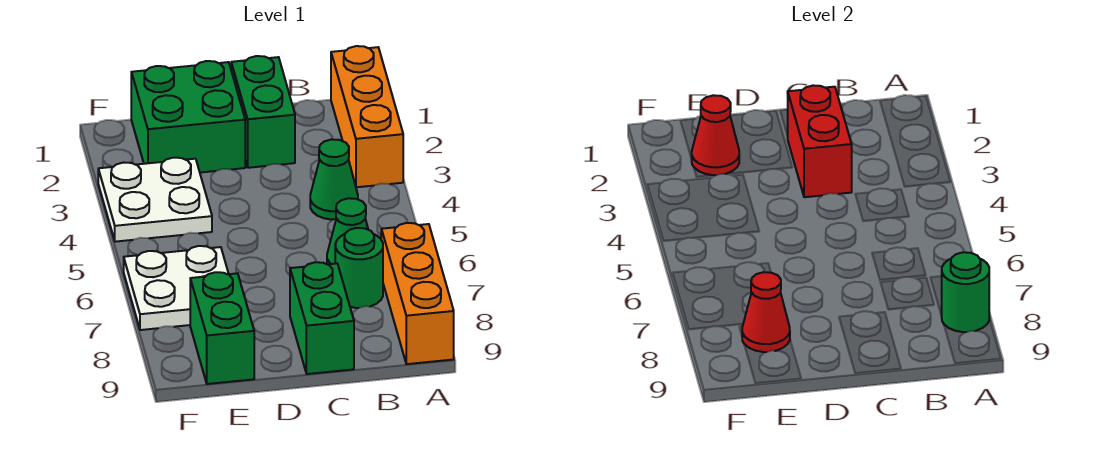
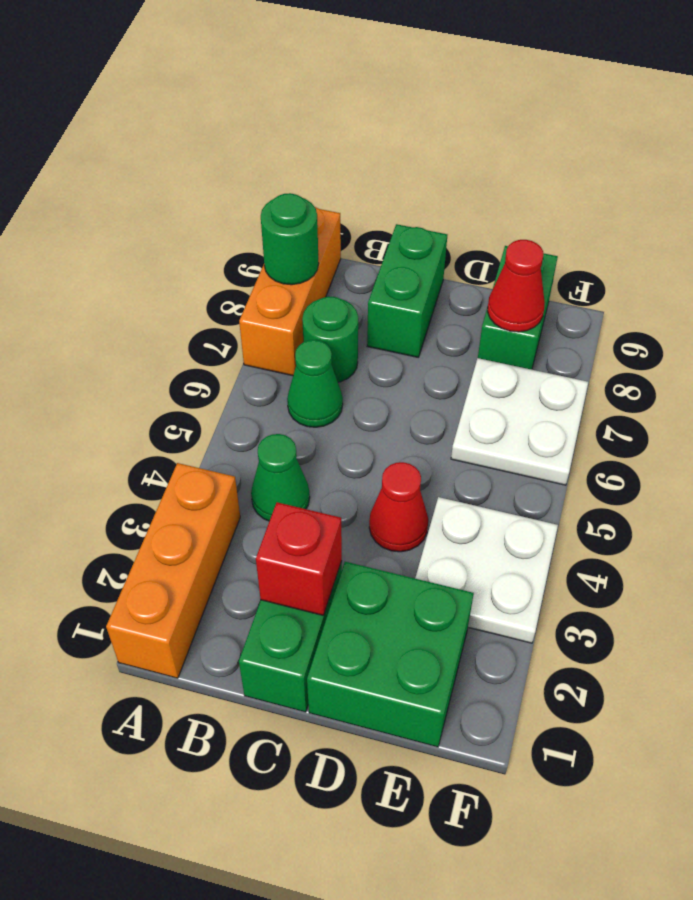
red 1x2 brick [788,85,852,197] -> red 1x1 brick [256,502,342,616]
red 1x1 cone [692,95,739,175] -> red 1x1 cone moved to [369,462,428,552]

